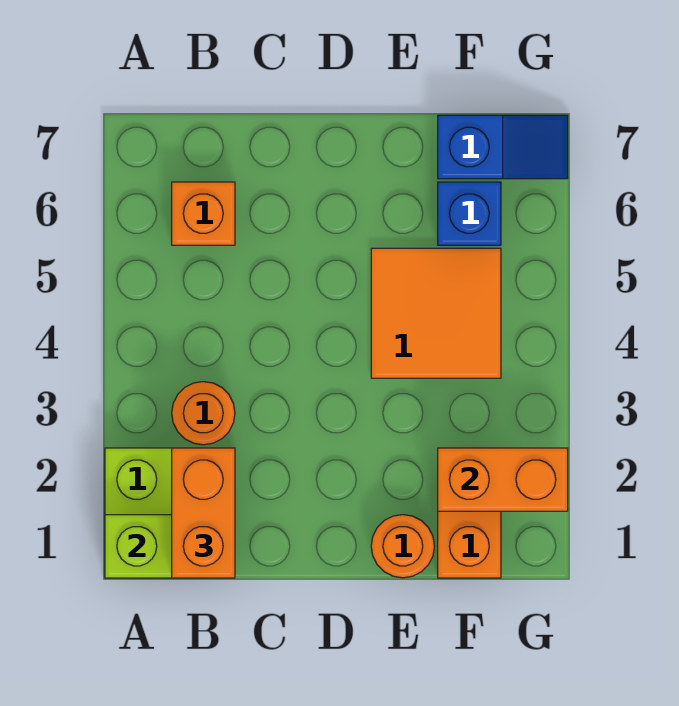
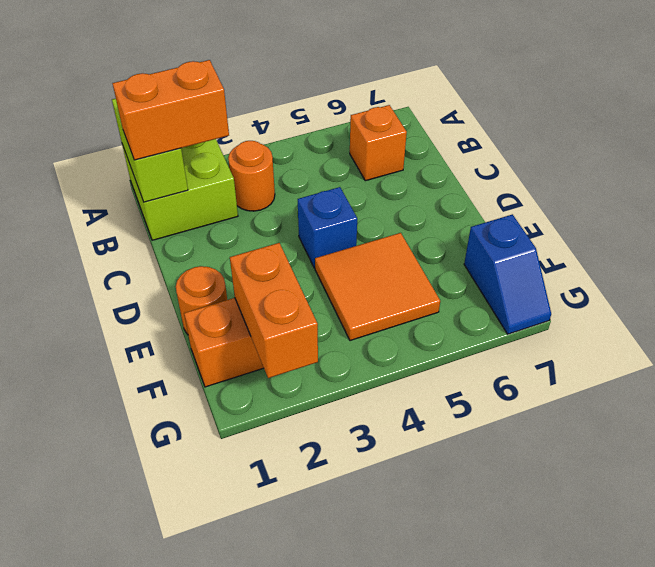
blue 1x1 brick [438,182,501,245] -> blue 1x1 brick moved to [298,187,357,268]

